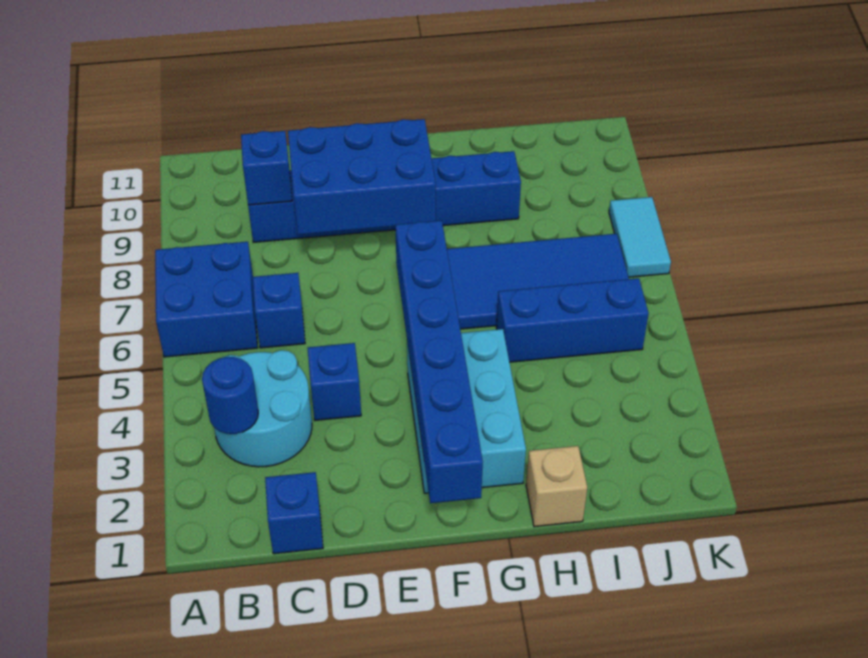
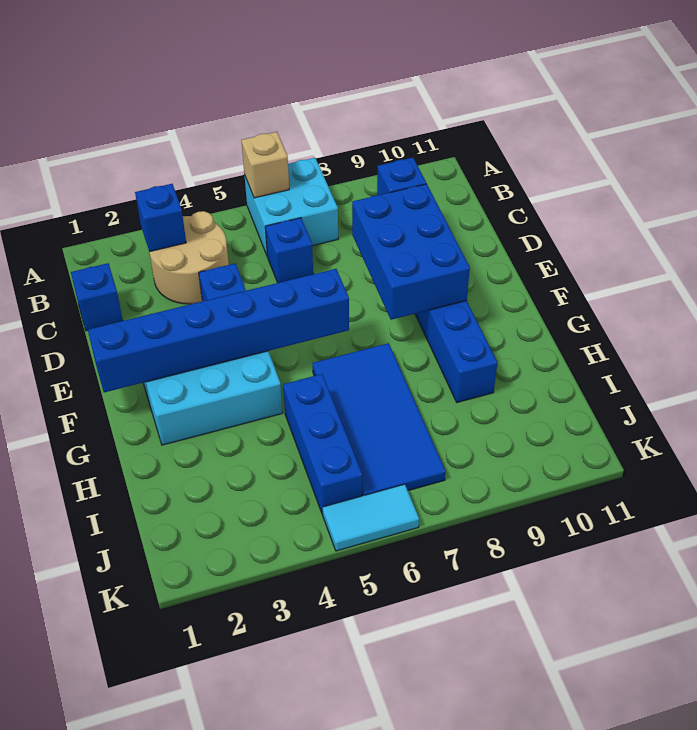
blue 2x2 brick [155,242,258,357] -> cyan 2x2 brick [244,158,338,255]
cyan 2x2 round brick [214,350,312,467] -> tan 2x2 round brick [149,211,229,304]
blue 1x1 round brick [202,357,258,434] -> blue 1x1 brick [135,184,186,252]
tan 1x1 brick [526,446,587,527] -> tan 1x1 brick moved to [241,132,289,198]
cyan 1x2 tile [609,197,671,277] -> cyan 1x2 tile moved to [322,484,419,551]

